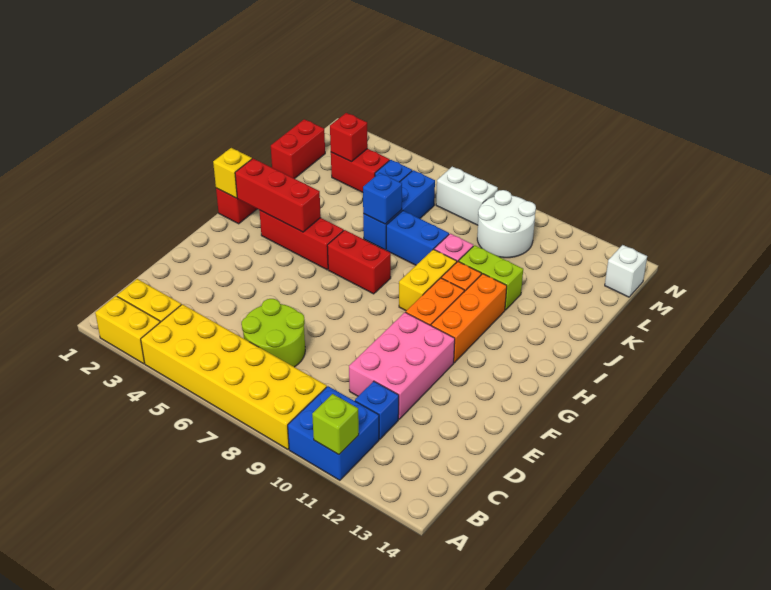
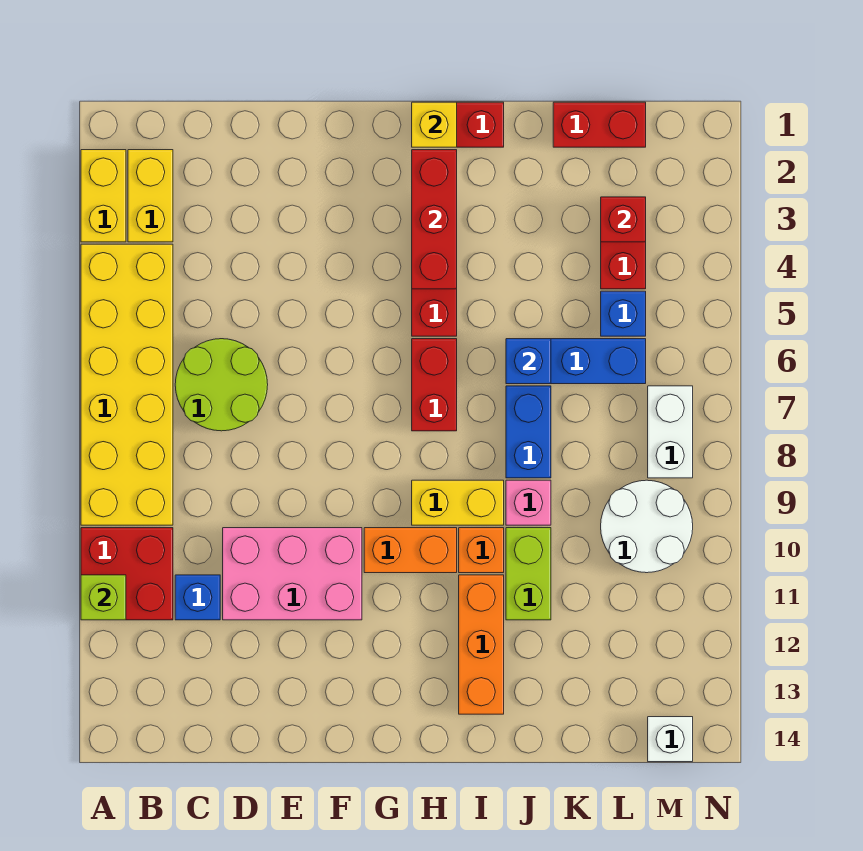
blue 2x2 brick [288,386,379,480] -> red 2x2 brick [81,528,173,620]
orange 1x3 brick [431,274,507,363] -> orange 1x3 brick turned to [459,575,504,714]

